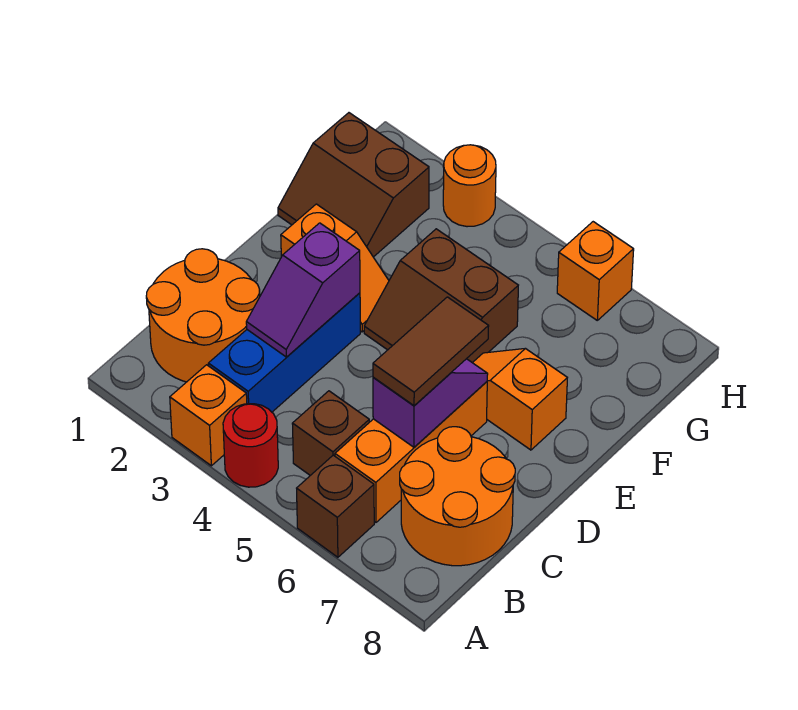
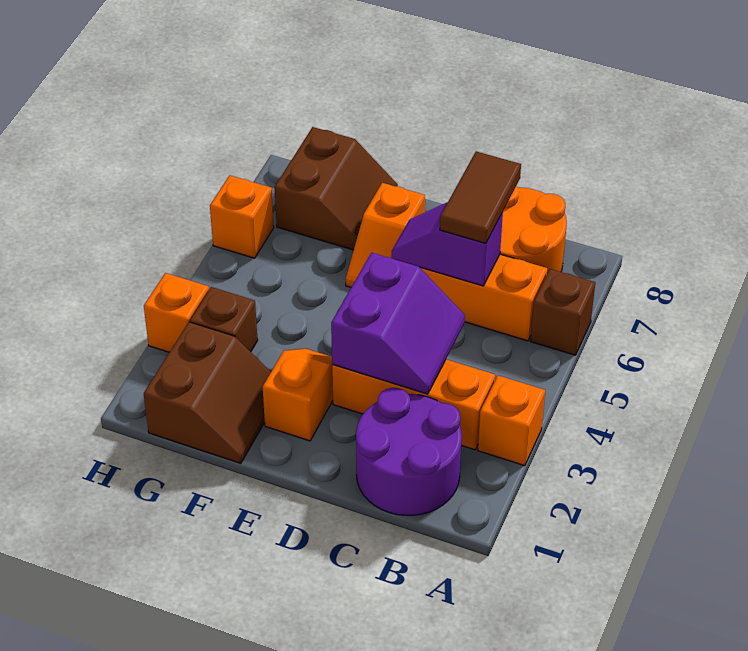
red 1x1 round brick [223,404,278,487] -> none
orange 2x2 round brick [146,249,260,382] -> purple 2x2 round brick [356,388,462,515]
blue 1x3 brick [208,293,360,412] -> orange 1x3 brick [332,359,495,450]
brown 1x1 brick [292,391,369,475] -> brown 1x1 brick moved to [190,287,258,352]
purple 1x2 slope [246,223,360,357] -> purple 2x2 slope [331,253,465,394]
brown 1x2 tile [373,297,489,406] -> brown 1x2 tile turned to [440,151,521,243]
brown 2x2 slope [364,229,518,363] -> brown 2x2 slope moved to [275,127,398,250]
orange 1x1 round brick [443,145,496,227] -> orange 1x1 brick [144,273,209,352]

